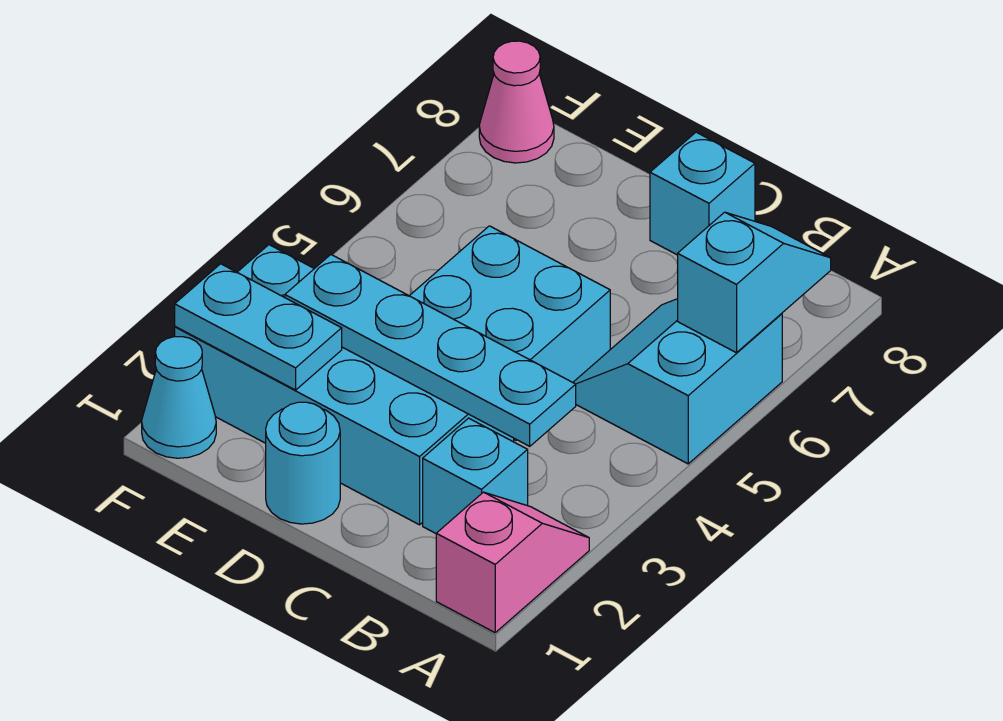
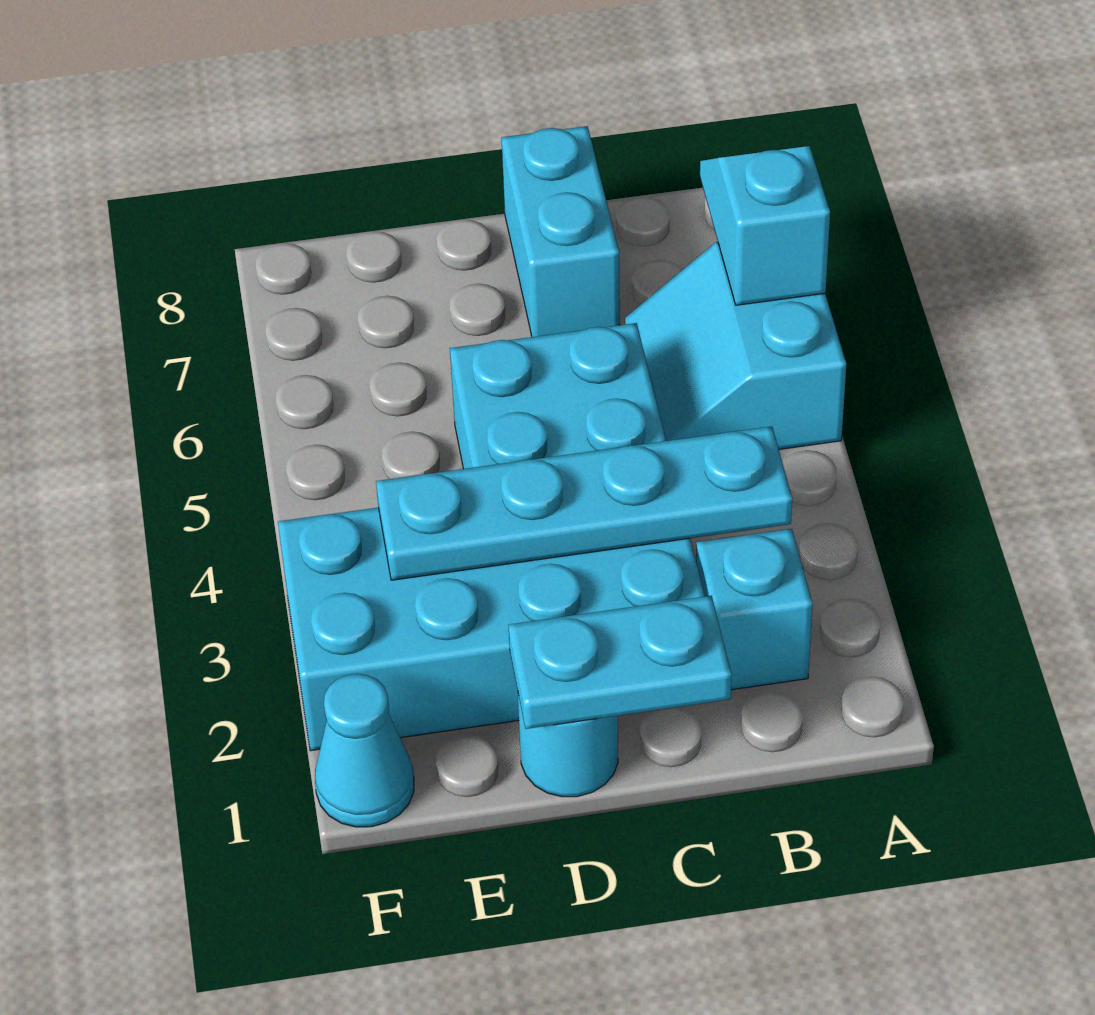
pink 1x2 slope [436,492,589,632] -> none
cyan 1x1 brick [650,132,755,255] -> cyan 1x2 brick [501,126,620,337]
cyan 1x2 plate [175,264,342,390] -> cyan 1x2 plate moved to [509,596,732,729]
pink 1x1 cone [479,41,554,163] -> none

